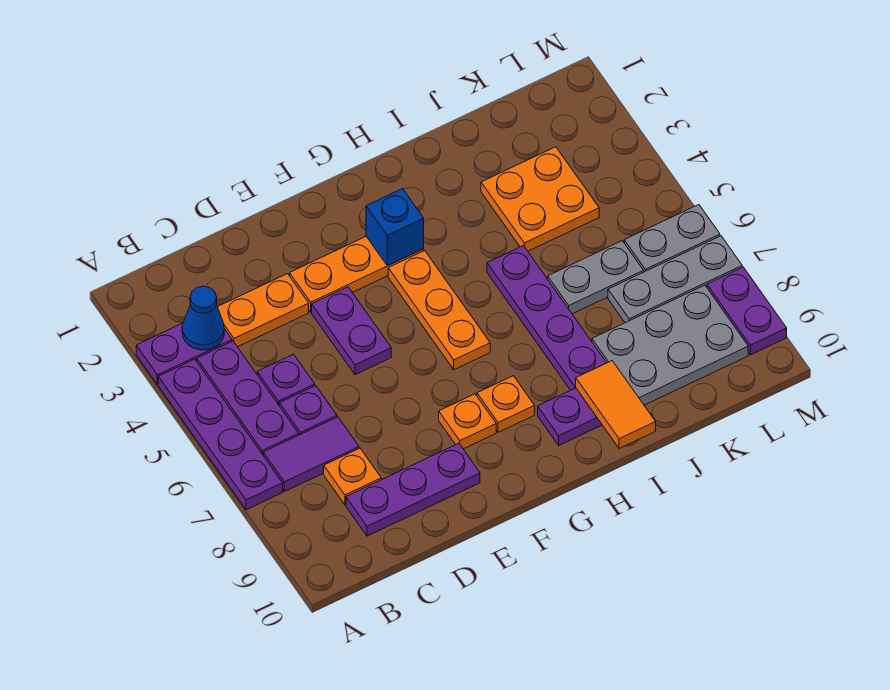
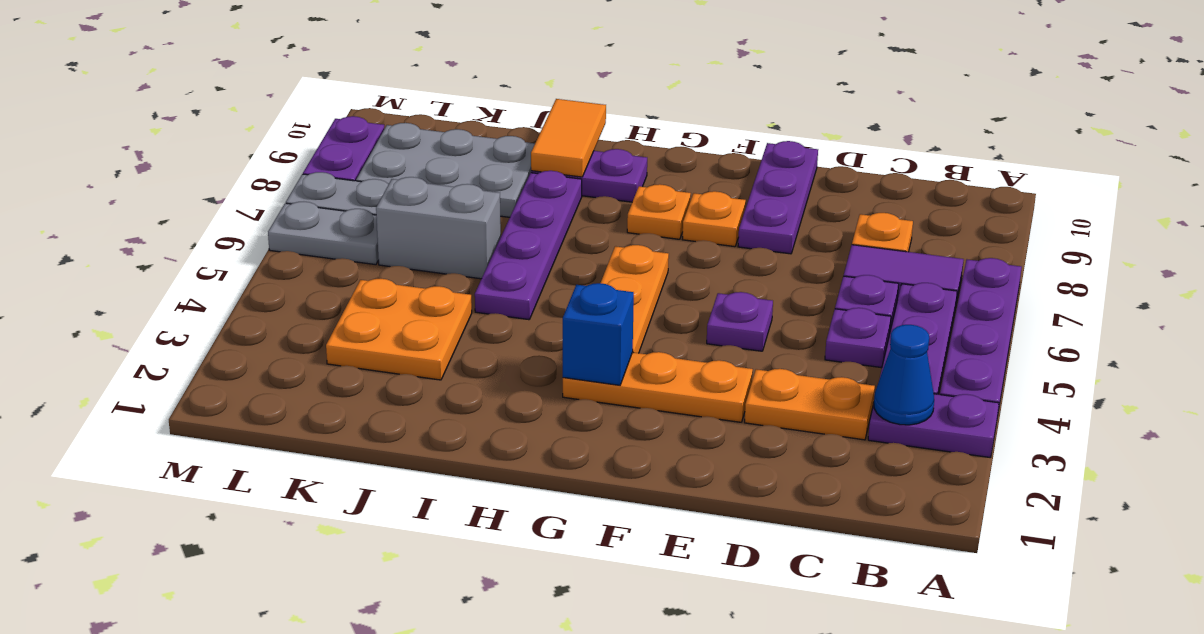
purple 1x3 plate [346,443,480,536] -> purple 1x3 plate turned to [738,141,818,254]
purple 1x2 plate [312,287,391,375] -> purple 1x1 plate [707,292,773,351]
grey 1x2 plate [548,241,644,314] -> grey 1x2 brick [376,177,501,279]

